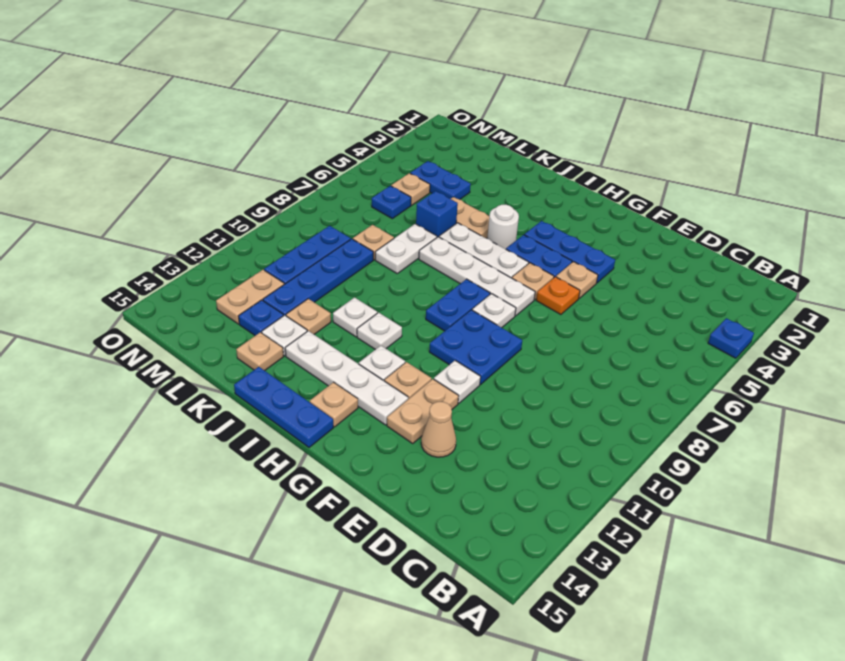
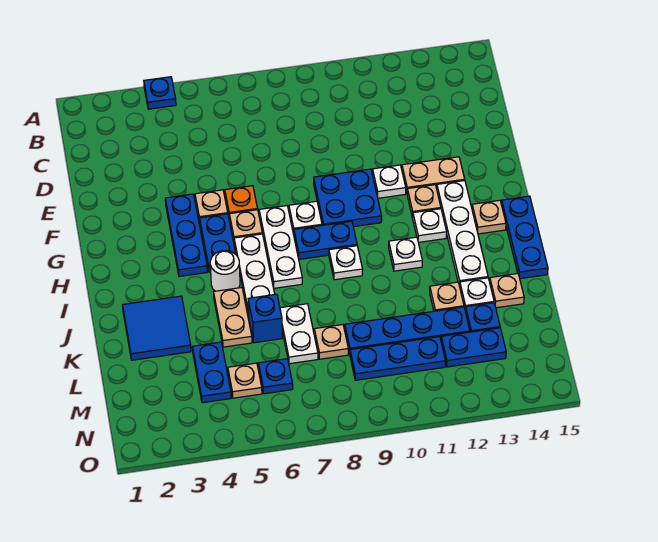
tan 1x1 cone [421,402,456,457] -> none
white 1x4 plate [419,237,535,316] -> white 1x3 plate [259,206,302,288]
none -> blue 2x2 tile [123,296,191,360]
white 1x1 plate [333,298,377,337] -> white 1x1 plate moved to [329,246,363,280]
white 1x2 plate [375,224,437,273] -> white 1x2 plate turned to [280,304,318,364]
tan 1x2 plate [216,270,284,324] -> blue 1x2 plate [441,328,506,367]

